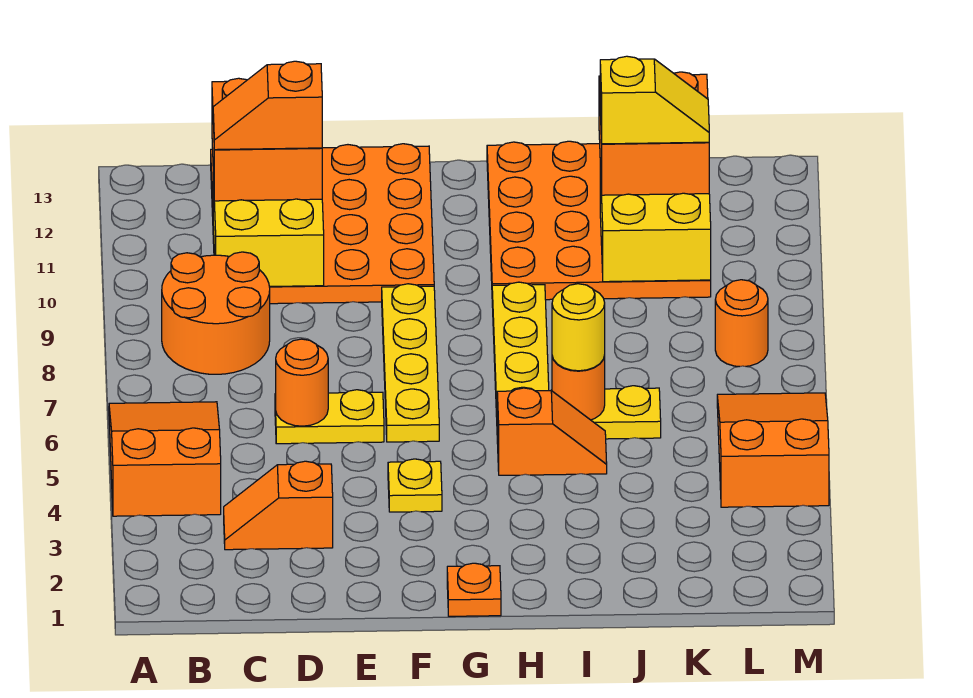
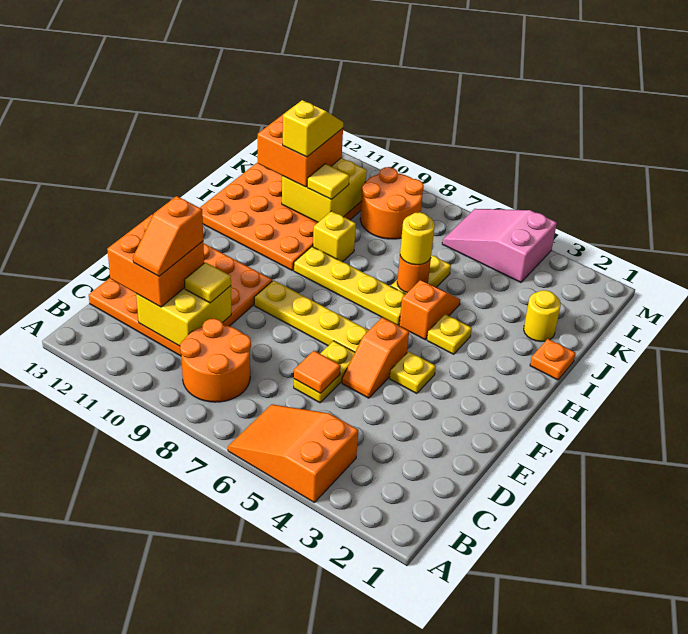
orange 1x2 slope [224,461,333,550] -> orange 1x2 slope moved to [342,317,409,398]
orange 1x1 round brick [276,339,328,426] -> orange 1x1 tile [294,351,341,393]
none -> yellow 1x1 tile [184,262,231,303]
orange 1x1 plate [447,563,501,616] -> orange 1x1 plate moved to [530,339,576,380]
none -> yellow 1x1 plate [427,314,472,354]
none -> yellow 1x1 brick [313,211,356,262]
none -> yellow 1x1 round brick [524,290,561,342]
none -> yellow 1x1 tile [307,164,349,200]
orange 2x3 slope [717,393,829,507] -> pink 2x3 slope [442,209,557,282]
orange 1x1 round brick [715,280,768,367] -> orange 2x2 round brick [360,167,424,239]

